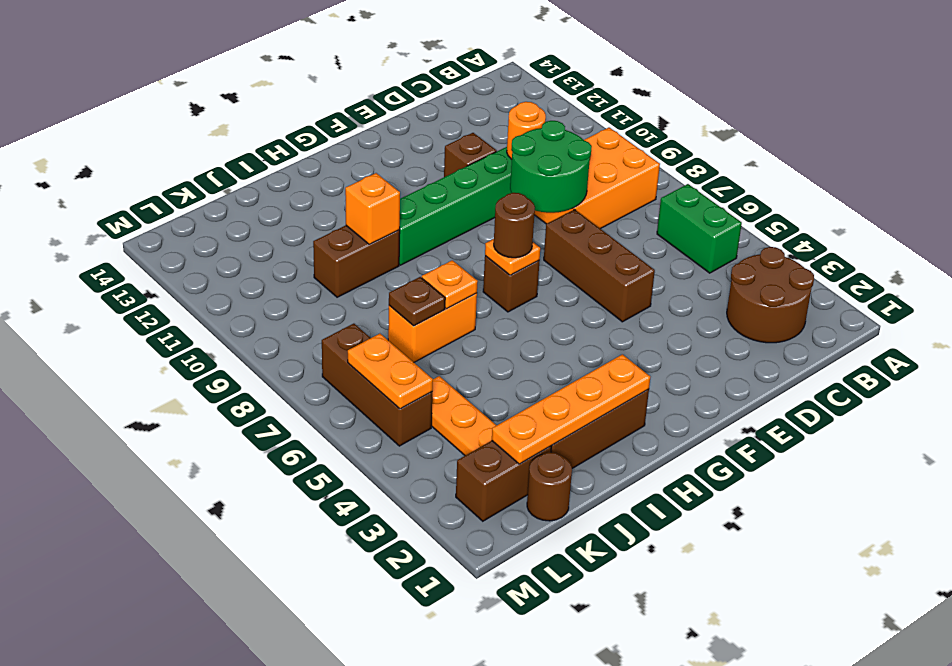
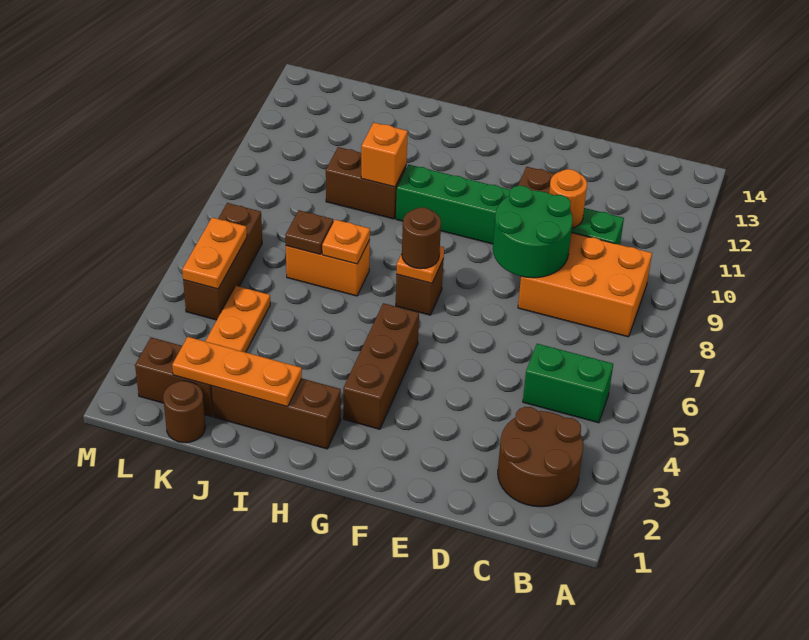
green 1x2 brick [657,184,742,273] -> green 1x2 brick turned to [523,344,613,423]
brown 1x3 brick [544,209,655,322] -> brown 1x3 brick moved to [343,303,419,429]
orange 1x4 plate [492,354,650,464] -> orange 1x3 plate [172,337,302,407]

